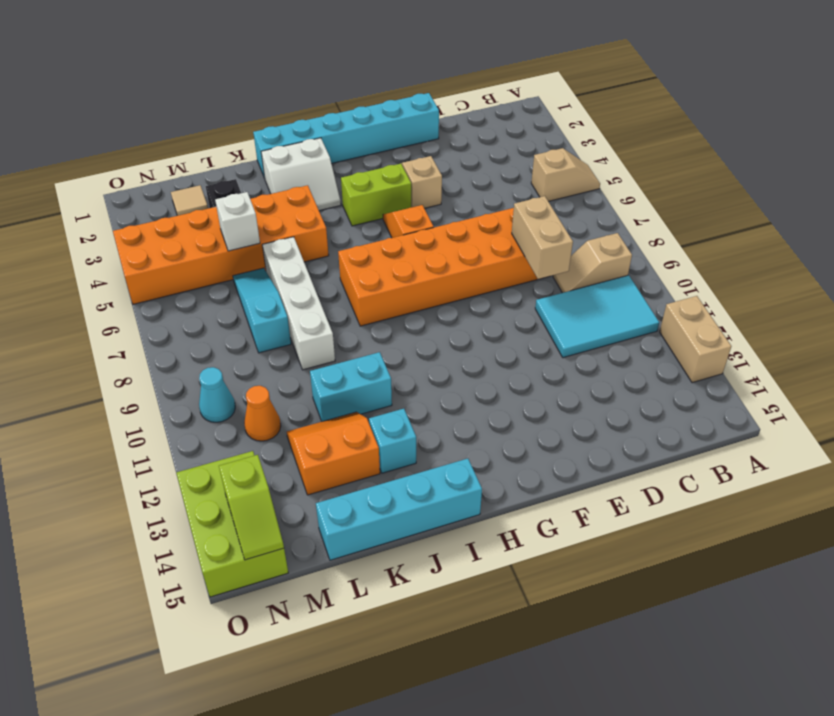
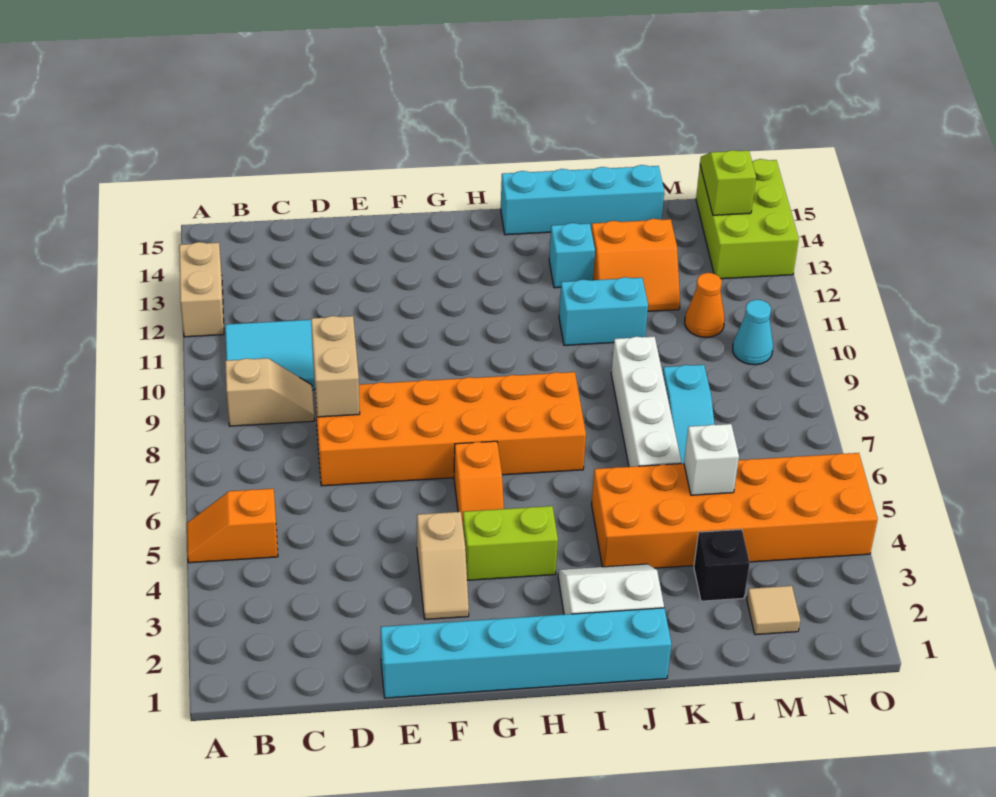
tan 1x2 slope [531,148,600,201] -> orange 1x2 slope [187,489,278,563]

